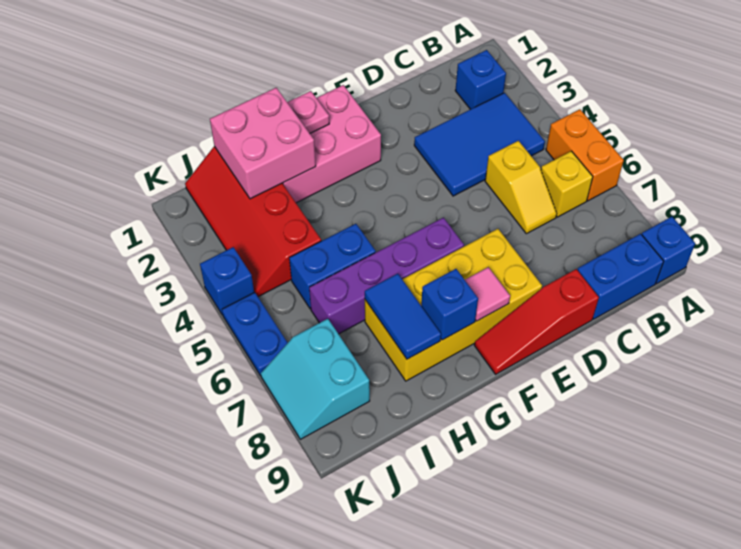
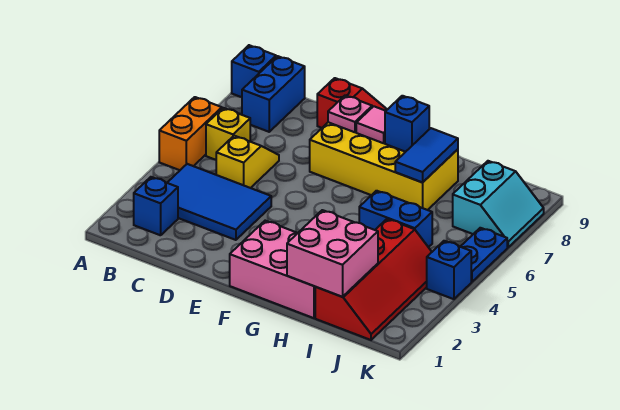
blue 1x2 brick [578,234,664,319] -> blue 1x2 brick turned to [242,56,305,132]
purple 1x4 brick [309,218,464,334] -> none
pink 1x1 plate [287,91,329,133] -> pink 1x1 plate moved to [328,95,372,132]

